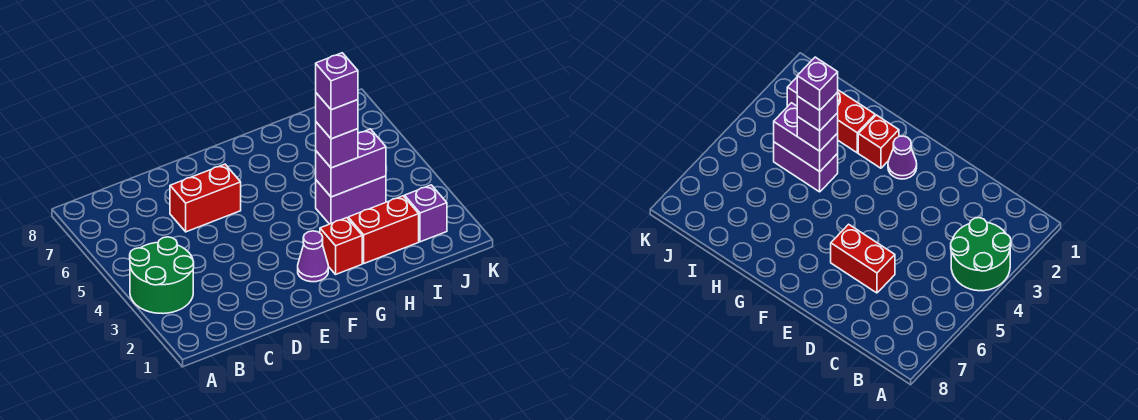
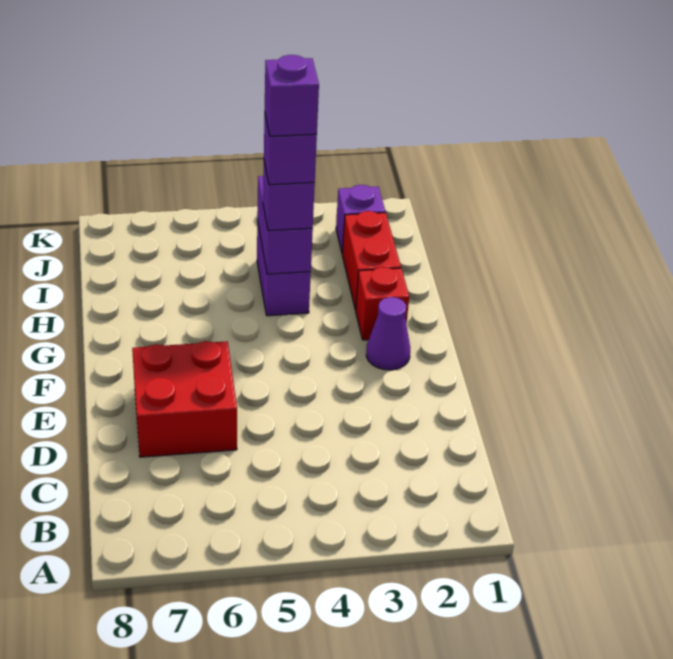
green 2x2 round brick [130,237,194,314] -> none
red 1x2 brick [170,164,241,232] -> red 2x2 brick [132,341,237,457]

